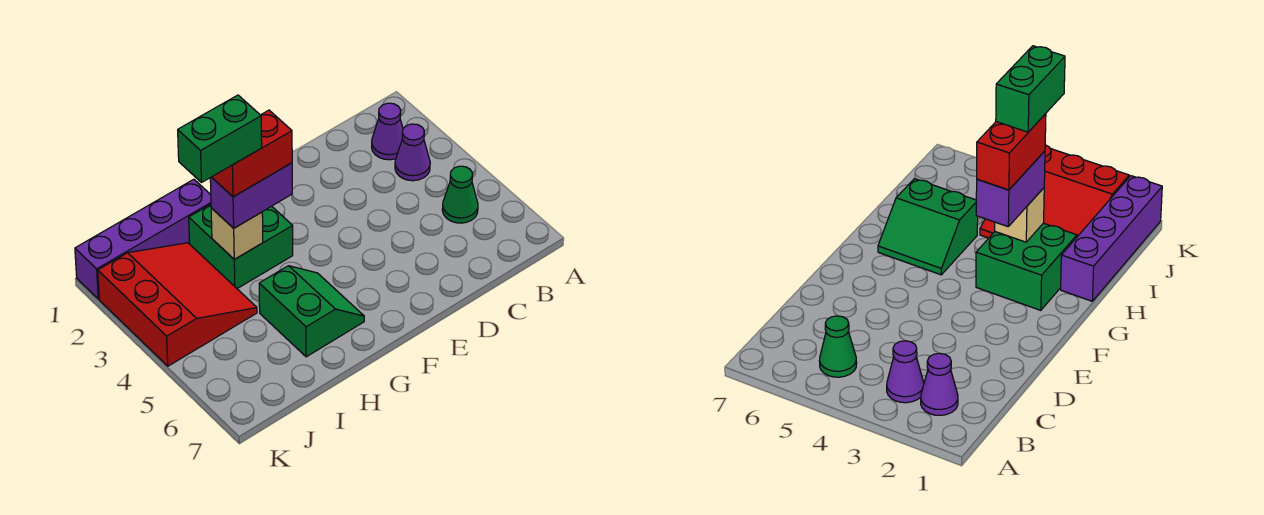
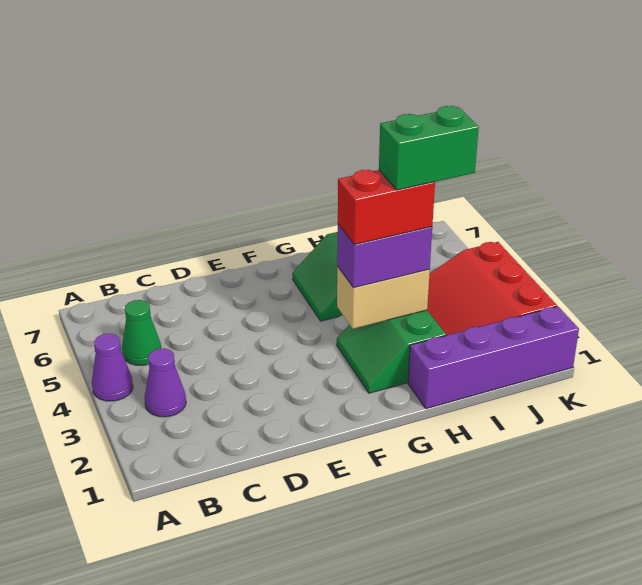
purple 1x1 cone [372,103,403,160] -> purple 1x1 cone moved to [92,334,133,401]
green 2x2 brick [189,204,293,289] -> green 2x2 slope [337,310,446,393]
tan 1x1 brick [211,208,263,259] -> tan 1x2 brick [337,266,430,329]

